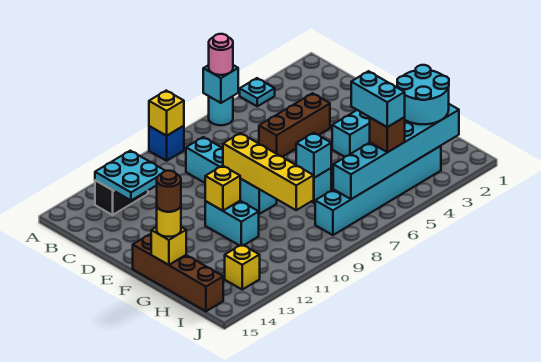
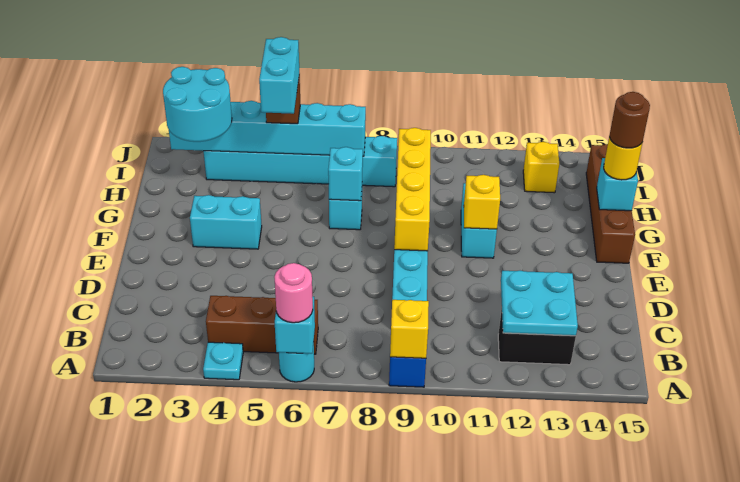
brown 1x3 brick [259,93,330,157] -> brown 1x3 brick moved to [206,296,318,354]
yellow 1x1 brick [151,227,186,265] -> cyan 1x1 brick [597,158,638,211]

